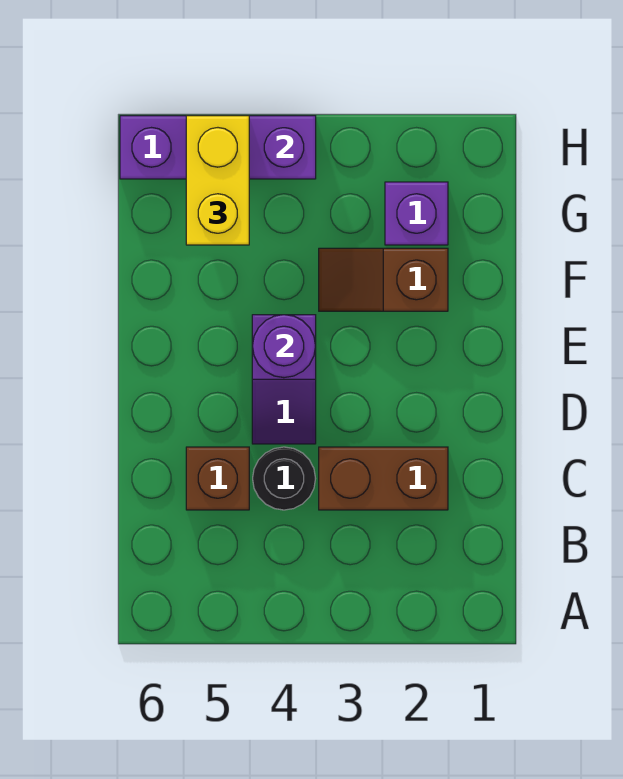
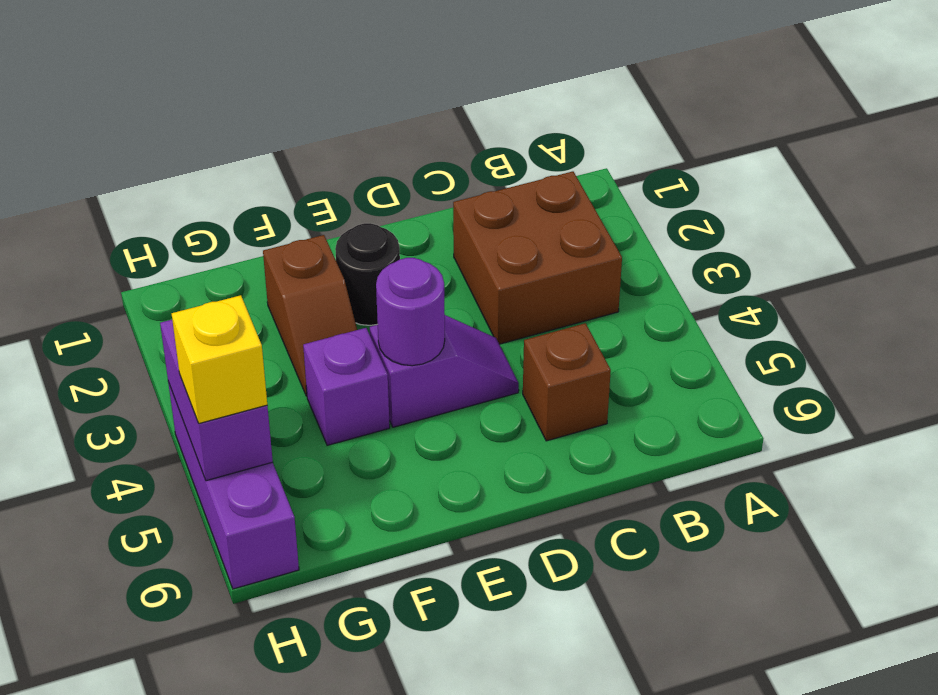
brown 1x2 brick [319,447,448,510] -> brown 2x2 brick [453,171,622,344]
black 1x1 round brick [253,447,316,510] -> black 1x1 round brick moved to [335,223,400,325]
purple 1x1 brick [385,182,448,245] -> purple 1x1 brick moved to [303,328,390,446]
yellow 1x2 brick [186,116,249,245] -> yellow 1x1 brick [172,295,267,423]

